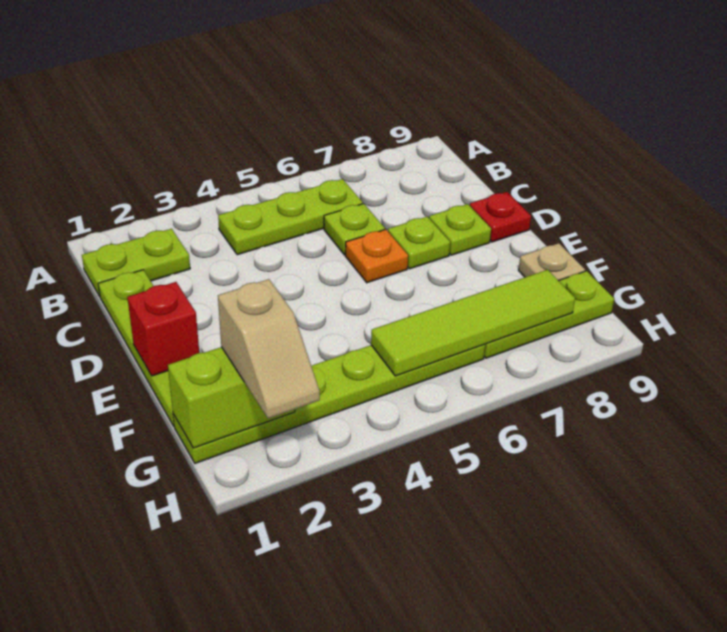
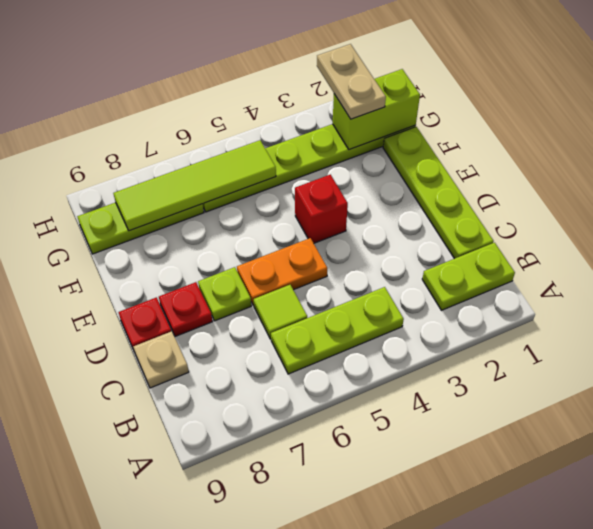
lime 1x1 plate [324,204,385,255] -> lime 1x1 tile [254,285,307,339]
orange 1x1 plate [345,229,408,283] -> orange 1x2 plate [237,238,327,305]
lime 1x1 plate [429,204,491,255] -> red 1x1 plate [159,282,213,337]
red 1x1 brick [127,282,199,376] -> red 1x1 brick moved to [295,175,348,243]
tan 1x1 plate [519,243,585,281] -> tan 1x1 plate moved to [133,331,189,388]
tan 1x2 slope [218,279,320,419] -> tan 1x2 plate [317,44,386,119]

